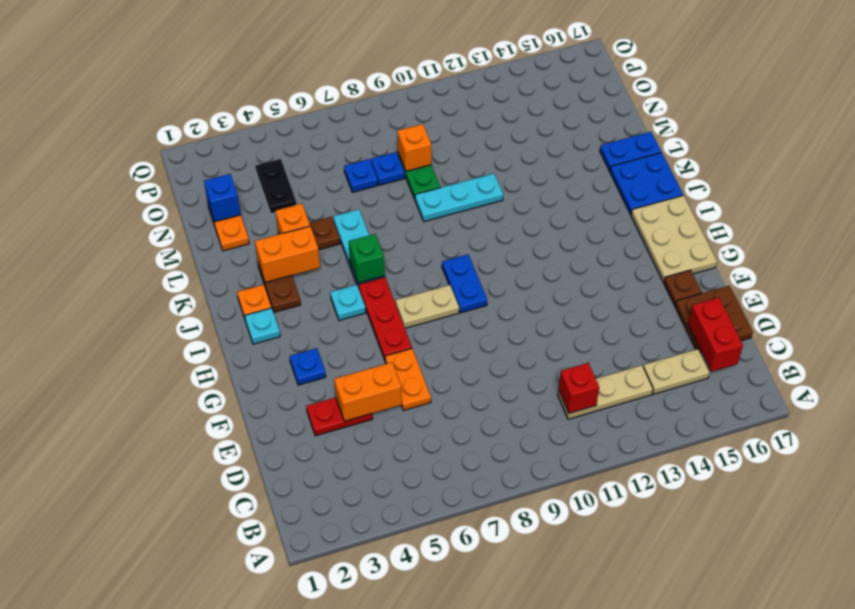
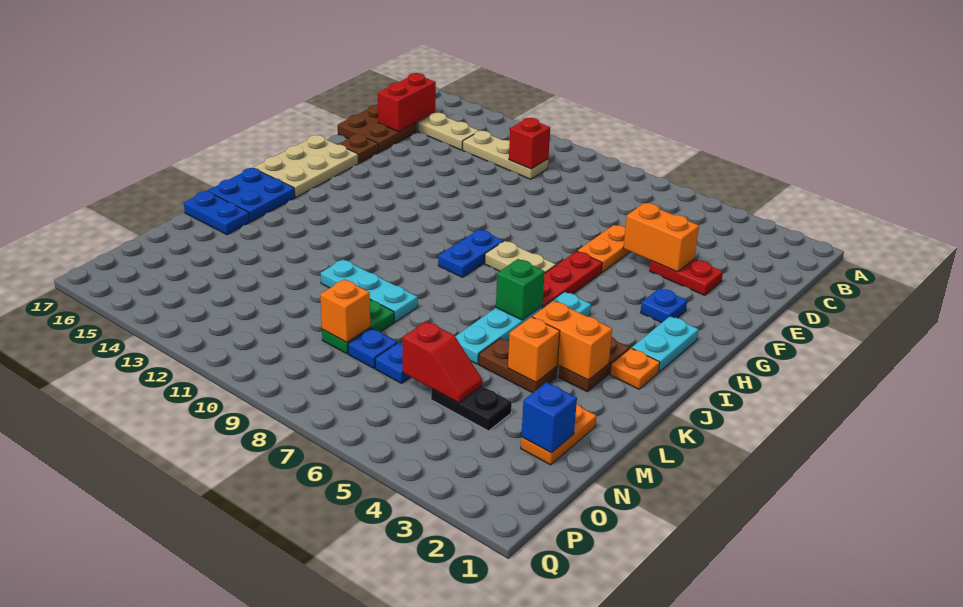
cyan 1x1 plate [245,308,280,344] -> cyan 1x2 plate [632,316,699,372]
black 1x2 plate [255,159,296,214] -> black 1x2 plate turned to [431,386,512,431]
none -> red 1x2 slope [403,321,482,403]

